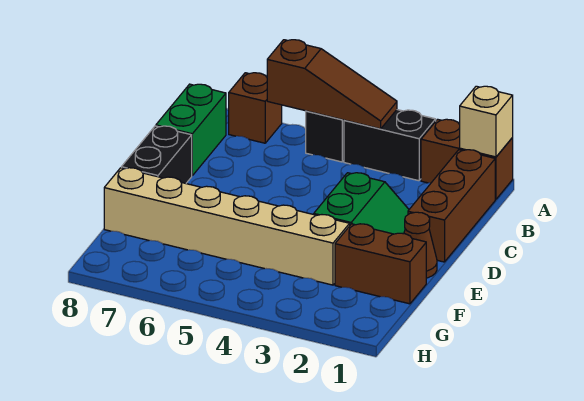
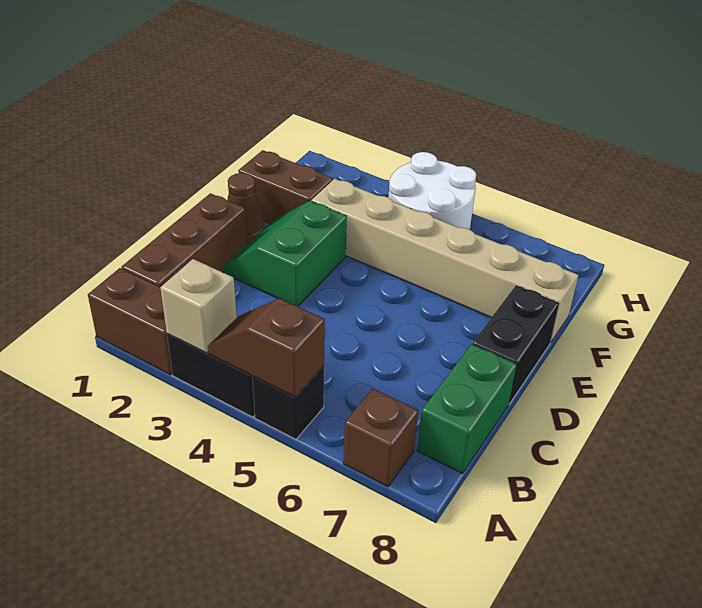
tan 1x1 brick [460,86,513,157] -> tan 1x1 brick moved to [160,259,237,353]
brown 1x3 slope [267,40,397,129] -> brown 1x2 slope [208,298,325,397]
none -> white 2x2 round brick [388,152,476,230]

